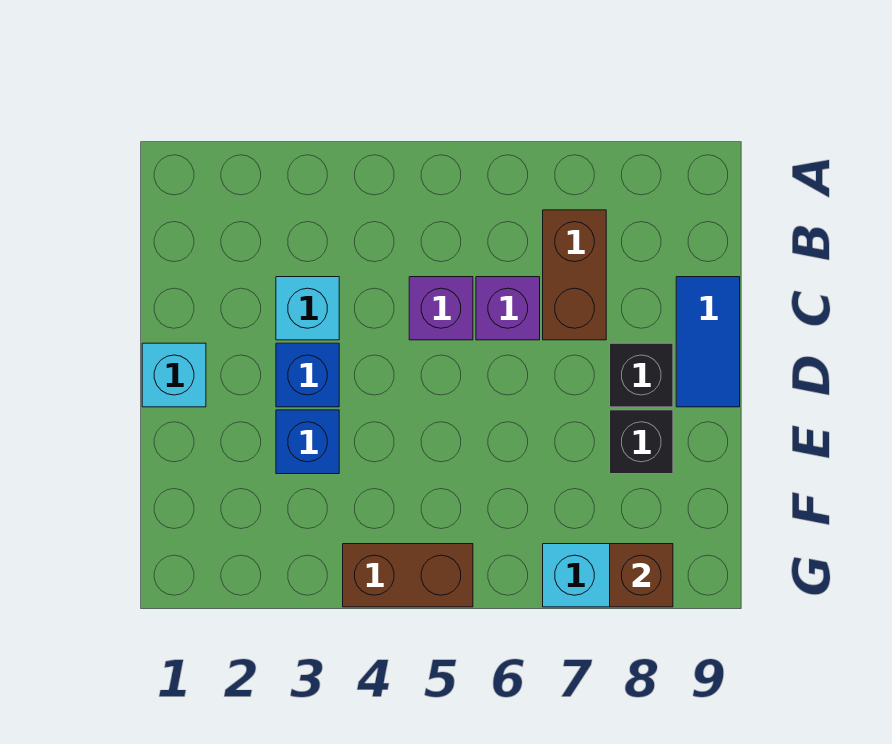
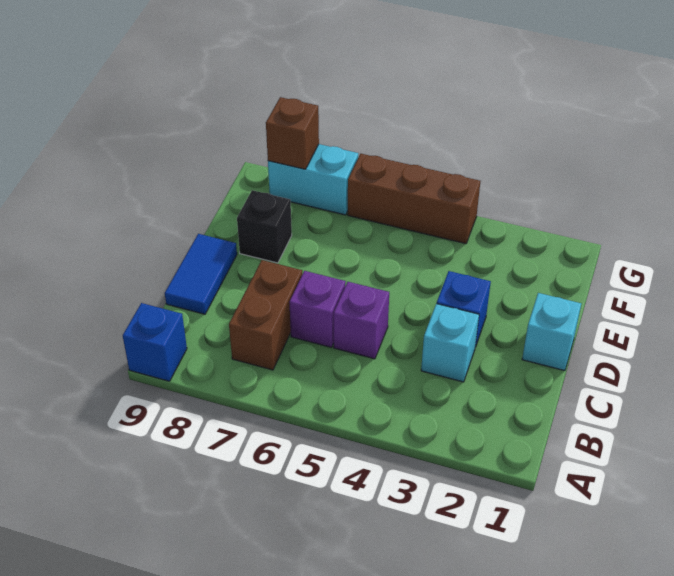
black 1x1 brick [610,343,673,407] -> none
blue 1x1 brick [276,410,339,474] -> blue 1x1 brick moved to [123,303,187,381]
brown 1x2 brick [343,544,473,607] -> brown 1x3 brick [348,154,480,244]

